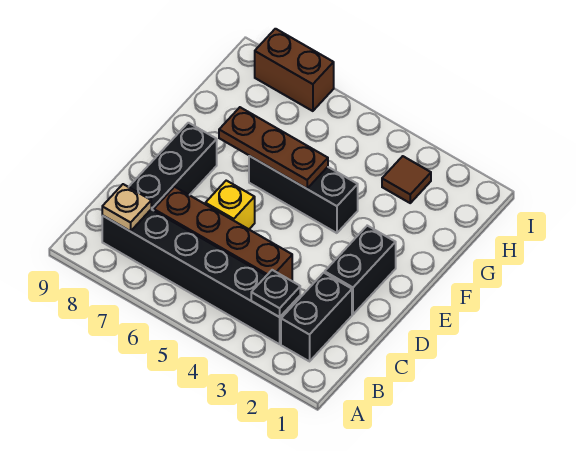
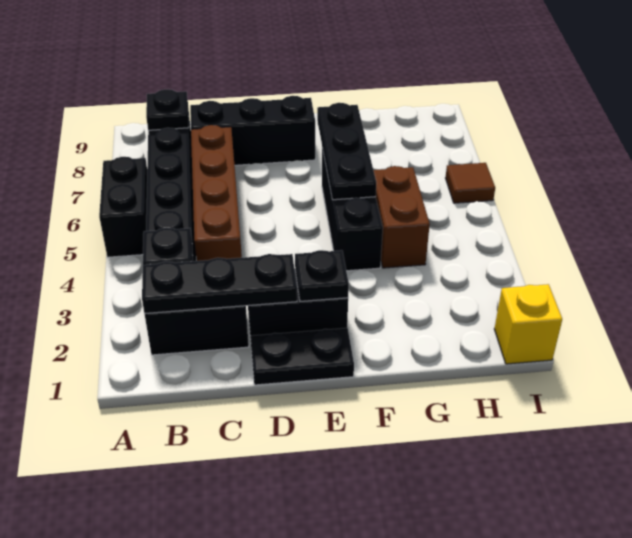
none -> black 1x2 brick [99,157,147,257]
none -> black 1x3 plate [142,254,297,314]
tan 1x1 plate [102,184,151,231] -> black 1x1 plate [146,89,189,130]
none -> black 1x2 plate [250,328,354,385]
yellow 1x1 brick [205,181,255,229] -> yellow 1x1 brick moved to [494,284,562,364]
none -> black 1x1 plate [295,250,349,301]
brown 1x3 plate [219,107,328,189] -> black 1x3 plate [317,103,376,200]
brown 1x1 tile [382,156,431,203] -> brown 1x1 tile moved to [446,163,495,203]
brown 1x2 brick [255,29,334,111] -> brown 1x2 brick moved to [374,166,430,268]

